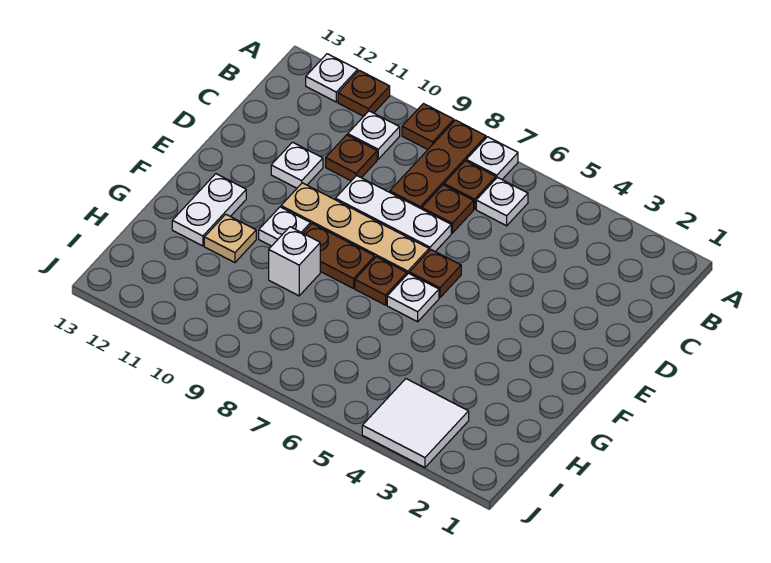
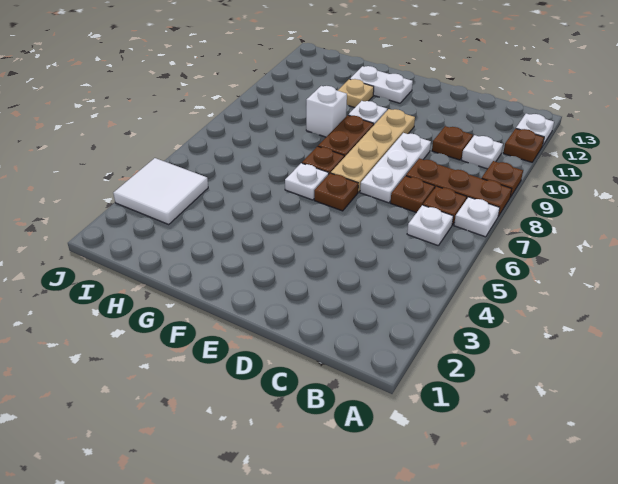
white 1x1 plate [271,142,323,188] -> none

